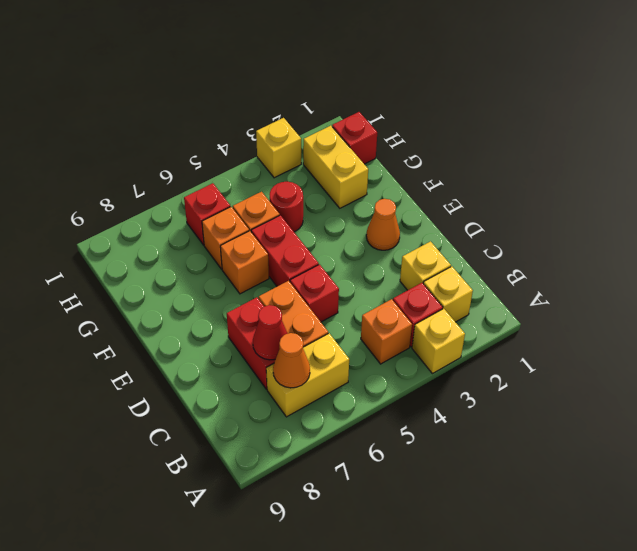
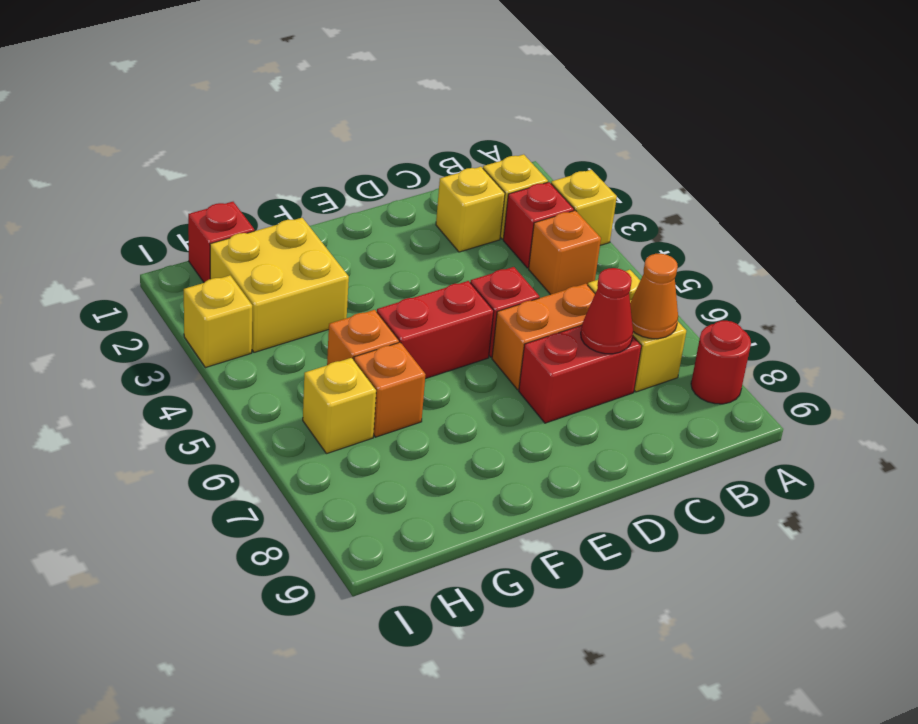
orange 1x1 cone [366,199,400,250] -> none
orange 1x1 brick [220,231,269,294] -> none
yellow 1x2 brick [303,126,368,208] -> yellow 2x2 brick [210,218,349,352]
red 1x1 round brick [270,182,303,232] -> red 1x1 round brick moved to [691,321,751,404]
red 1x1 brick [184,183,230,245] -> yellow 1x1 brick [303,358,376,454]

